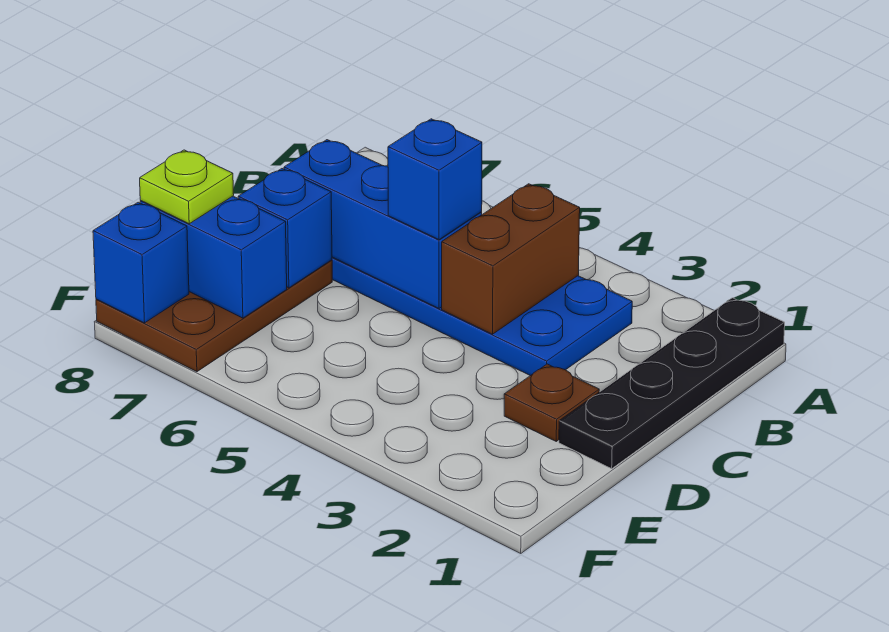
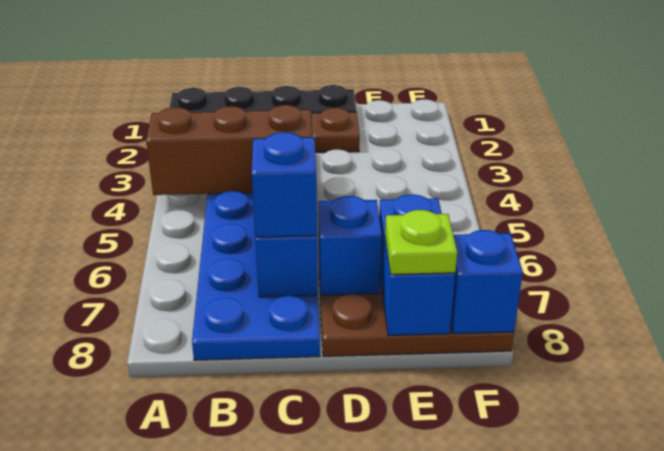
brown 1x2 brick [442,184,580,334] -> brown 1x3 brick [146,105,312,195]
blue 1x1 brick [388,119,482,240] -> blue 1x1 brick moved to [252,132,317,237]

